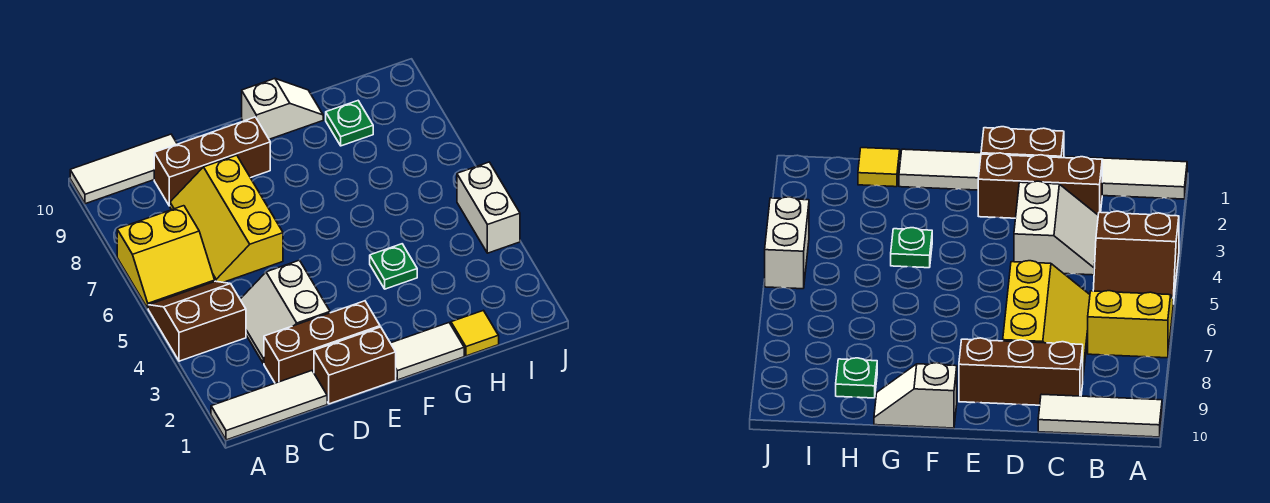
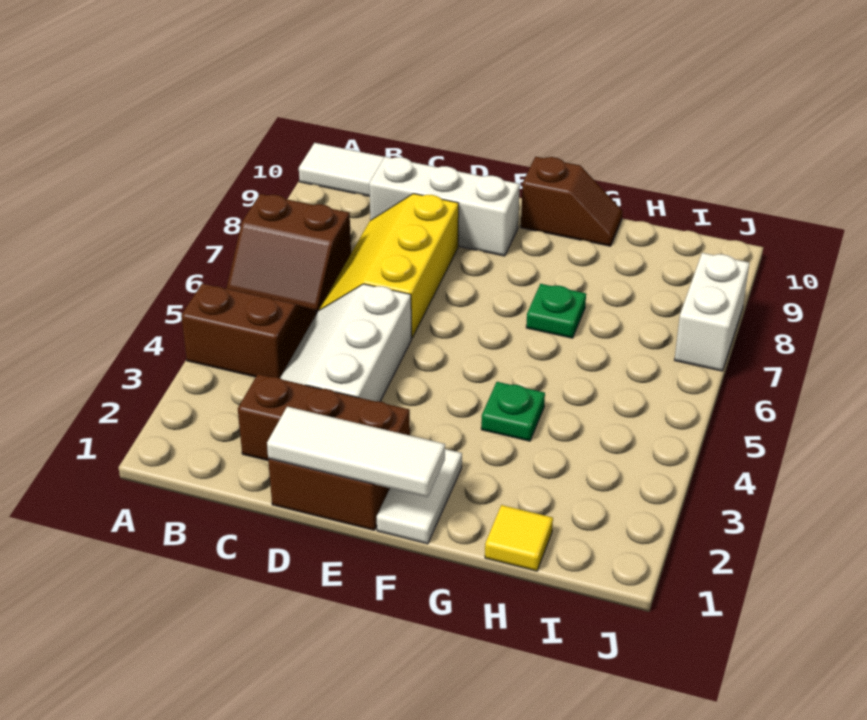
white 1x3 tile [211,371,327,440] -> white 1x3 tile moved to [267,407,445,497]
yellow 2x2 slope [117,206,215,308] -> brown 2x2 slope [226,194,351,314]
white 2x2 slope [240,260,330,363] -> white 2x3 slope [280,284,411,401]
brown 1x3 brick [154,117,270,206] -> white 1x3 brick [369,157,520,256]
white 1x2 tile [391,323,464,380] -> white 1x2 tile turned to [377,449,462,544]
white 1x2 slope [242,79,323,139] -> brown 1x2 slope [521,157,623,246]
green 1x1 plate [326,101,373,146] -> green 1x1 plate moved to [526,284,586,338]
white 1x2 brick [457,162,520,253] -> white 1x2 brick moved to [675,253,749,371]

